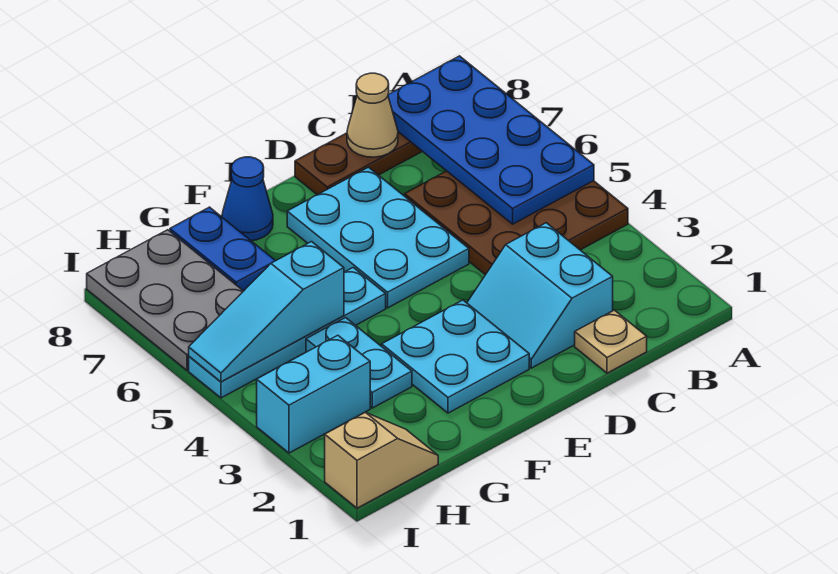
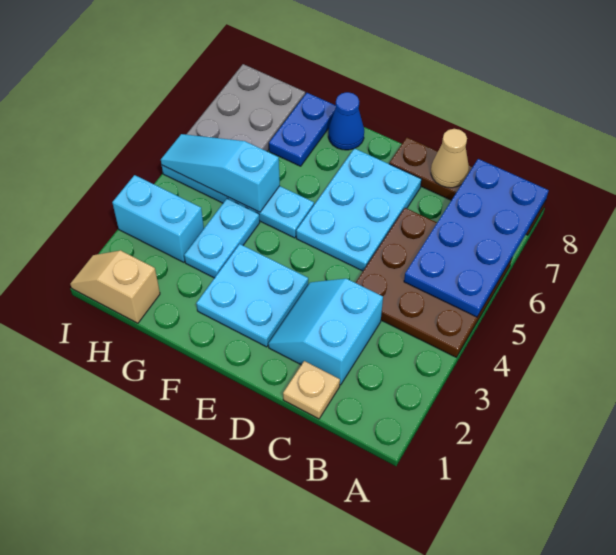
tan 1x2 slope [325,412,438,508] -> tan 1x2 slope turned to [70,250,160,323]

